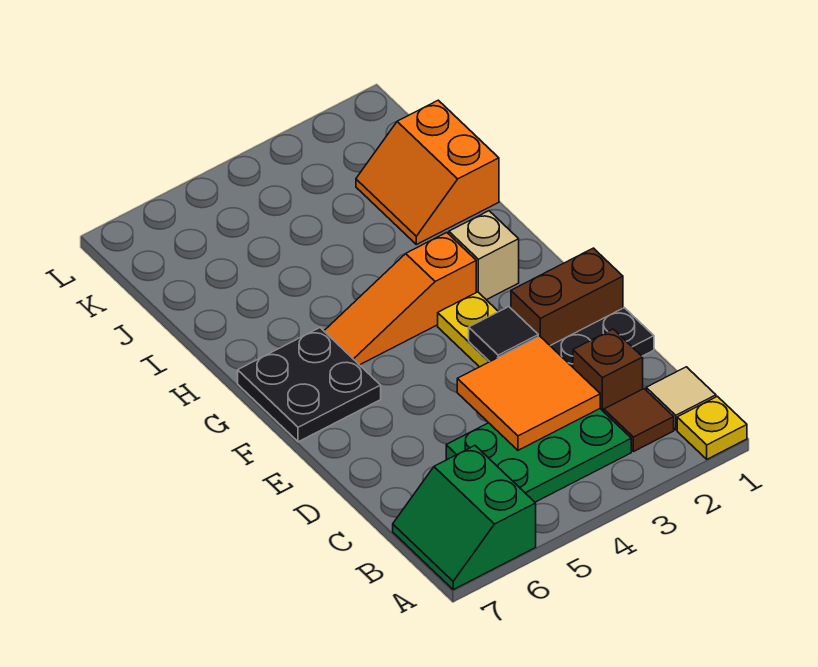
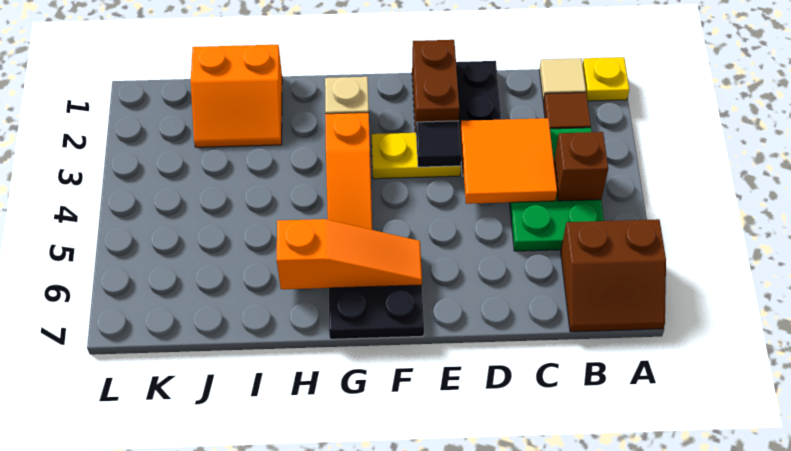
green 2x2 slope [393,446,536,590] -> brown 2x2 slope [561,219,666,332]
brown 1x1 brick [573,329,643,412] -> brown 1x1 brick moved to [554,132,608,201]
none -> orange 1x3 slope [277,219,422,289]

